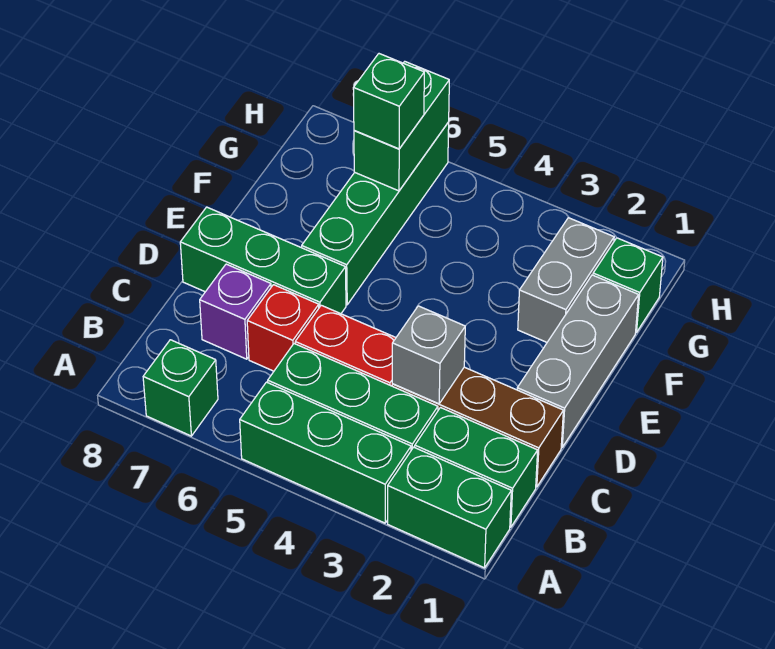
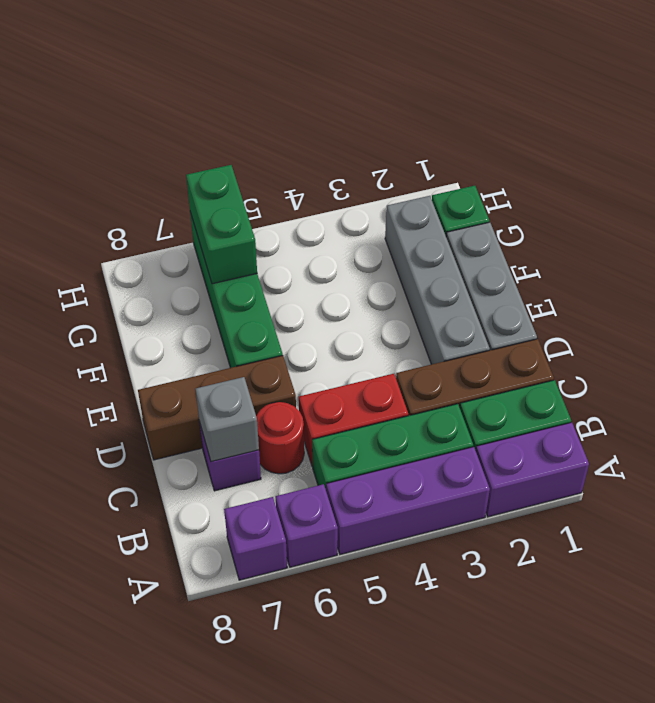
green 1x2 brick [388,447,511,568] -> purple 1x2 brick [476,423,589,517]
green 1x3 brick [240,382,411,523] -> purple 1x3 brick [326,447,490,554]
none -> purple 1x1 brick [276,484,338,567]
green 1x1 brick [143,340,218,436] -> purple 1x1 brick [224,497,287,580]
grey 1x1 brick [392,306,465,404] -> grey 1x1 brick moved to [196,377,259,462]
red 1x1 brick [247,285,319,371] -> red 1x1 round brick [256,402,304,474]
green 1x3 brick [180,207,346,314] -> brown 1x3 brick [138,356,296,460]
grey 1x2 brick [518,218,614,342] -> grey 1x4 brick [385,196,490,364]
green 1x1 brick [353,54,424,149] -> none

